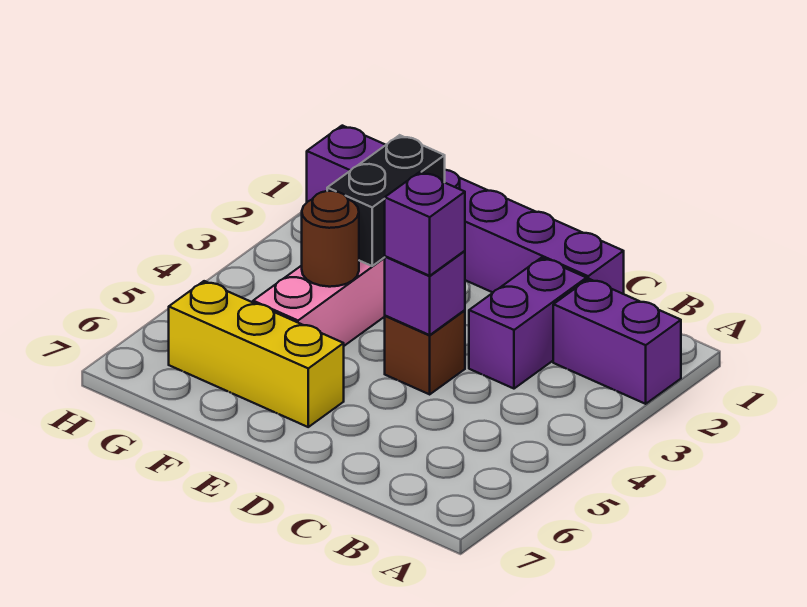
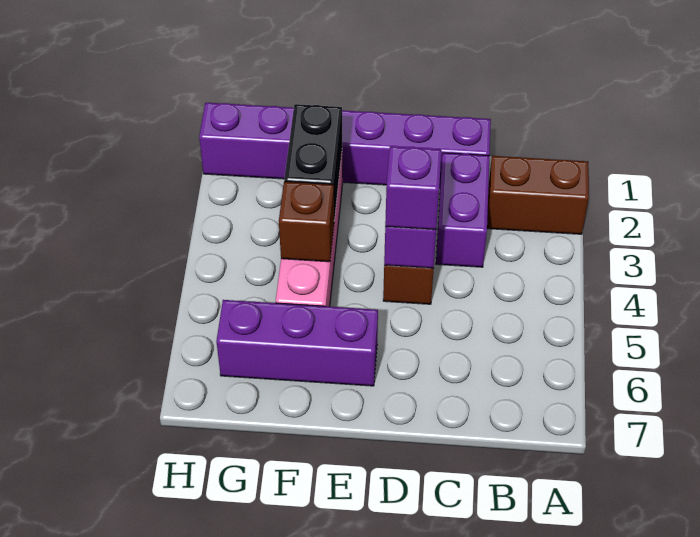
purple 1x2 brick [553,279,681,404] -> brown 1x2 brick [487,156,589,234]
yellow 1x3 brick [169,281,344,427] -> purple 1x3 brick [216,300,378,386]
brown 1x1 round brick [302,191,359,287] -> brown 1x1 brick [279,182,334,262]

